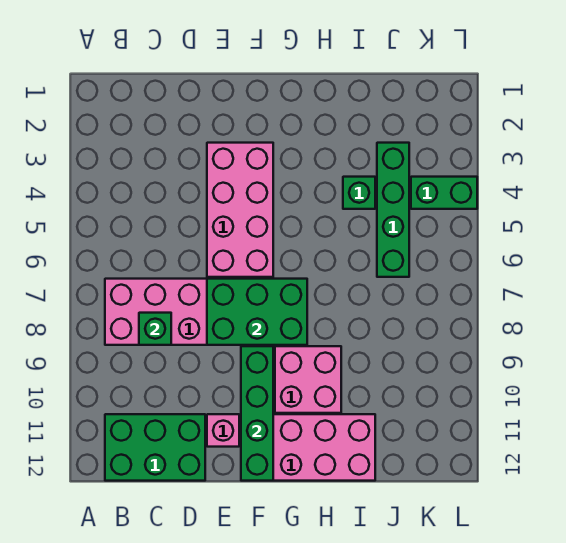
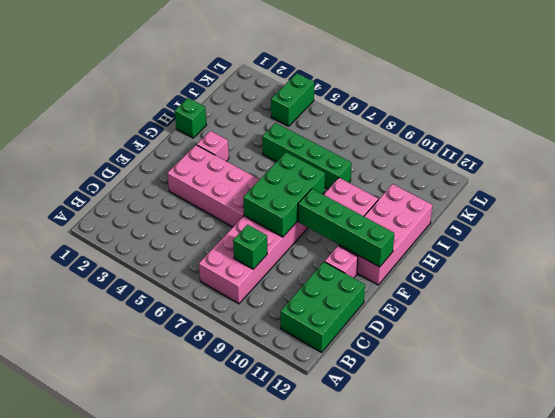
none -> pink 1x1 brick [197,131,229,161]
green 1x1 brick [343,177,375,209] -> green 1x1 brick moved to [175,98,206,138]
green 1x4 brick [377,143,409,277] -> green 1x4 brick moved to [262,123,352,189]

